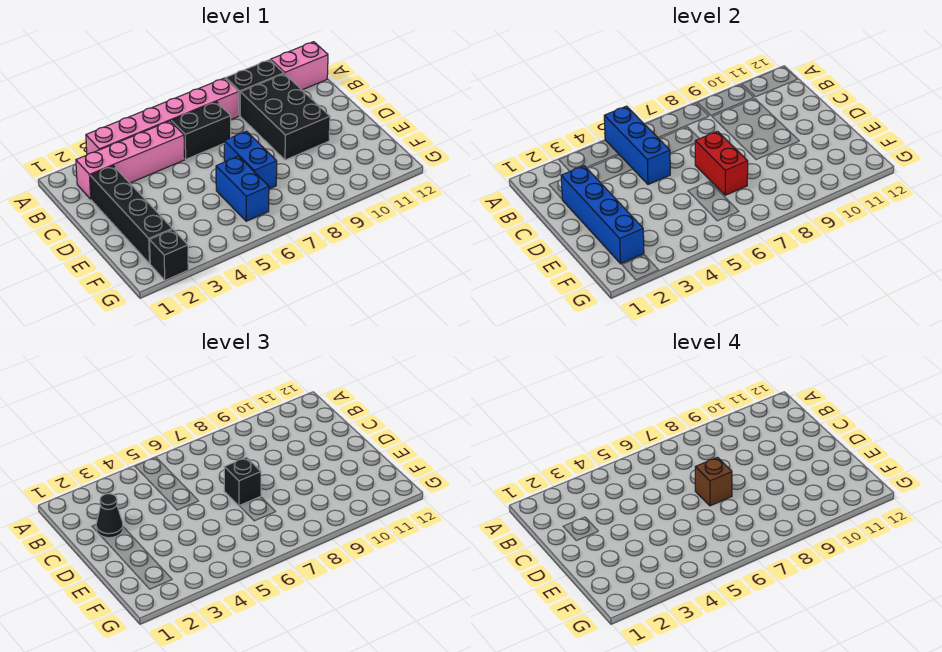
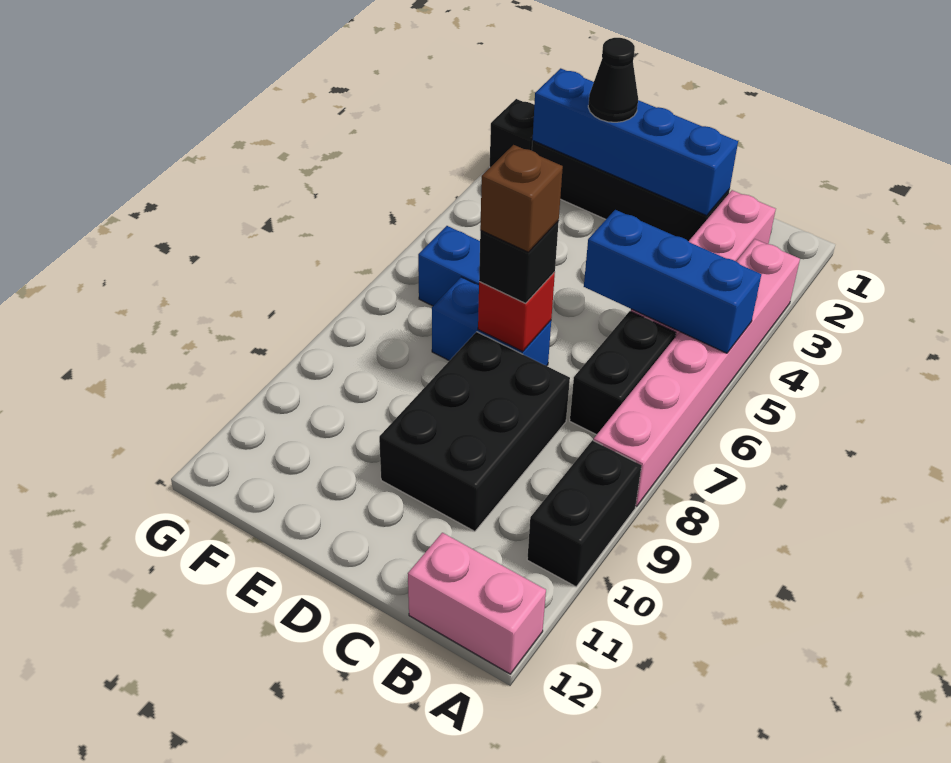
pink 1x2 brick [271,42,328,90] -> pink 1x2 brick turned to [408,533,546,674]
black 2x3 brick [240,74,330,160] -> black 2x3 brick turned to [379,332,570,531]
black 1x1 cone [96,494,123,538] -> black 1x1 cone moved to [588,38,638,122]
red 1x2 brick [695,131,748,195] -> red 1x1 brick [478,272,555,352]

